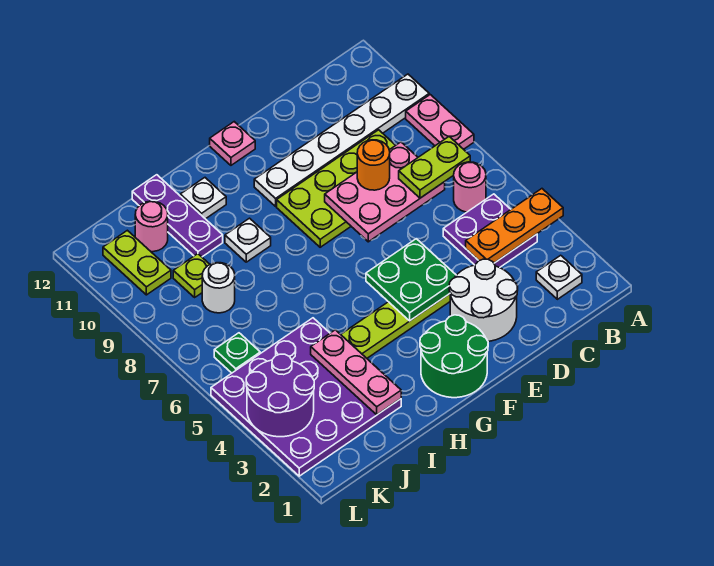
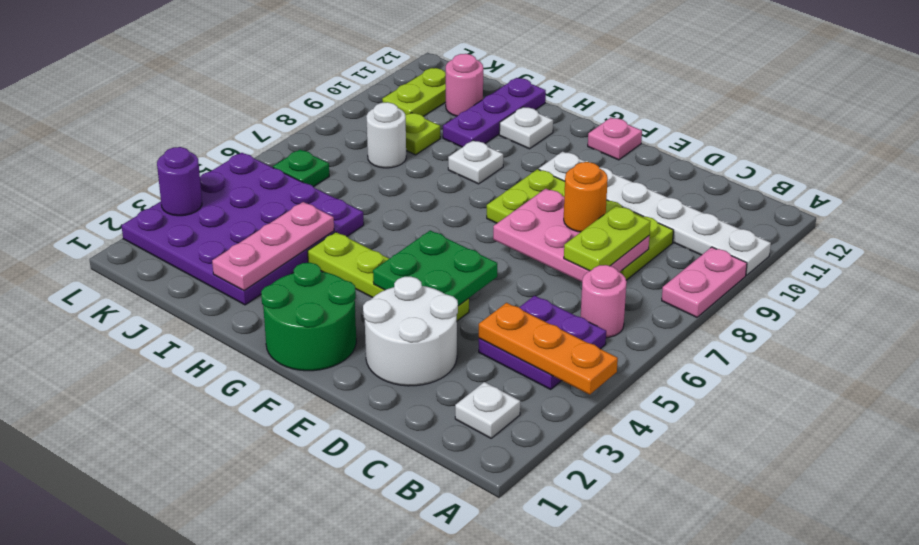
lime 1x2 plate [399,137,470,198] -> lime 1x2 plate turned to [564,206,651,271]
purple 2x2 round brick [246,354,314,437] -> purple 1x1 round brick [157,147,202,216]

